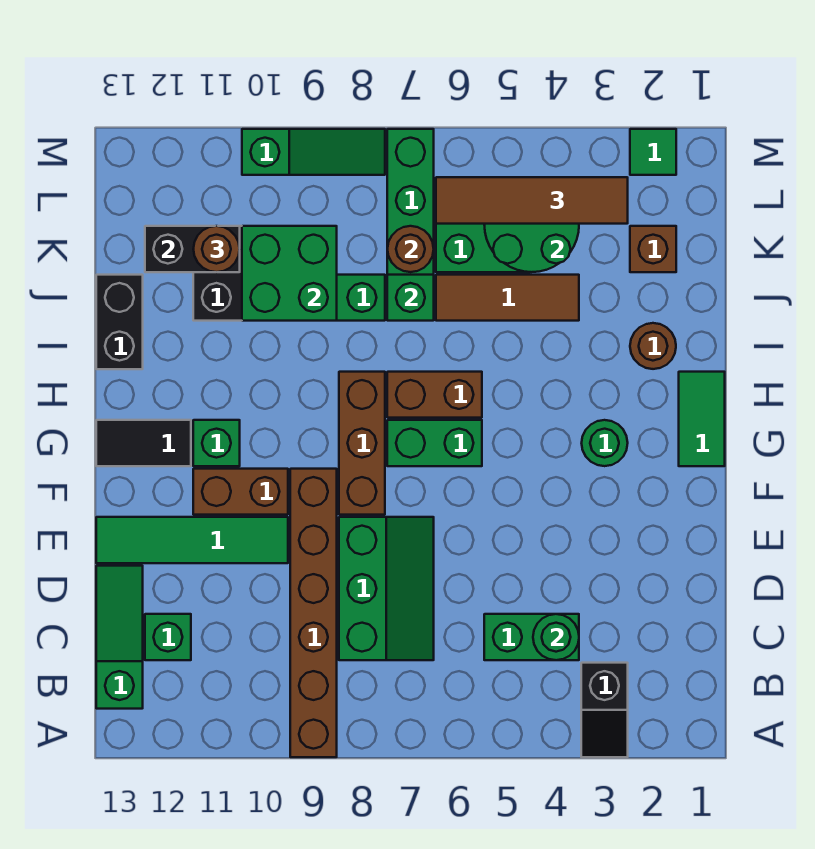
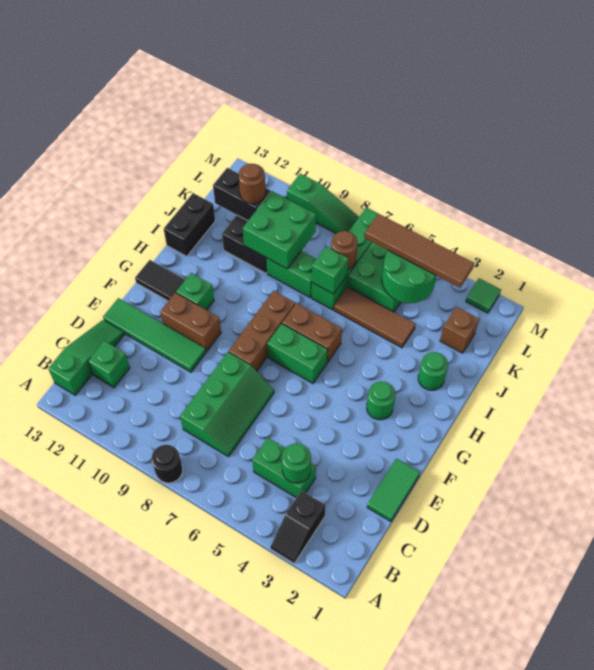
none -> black 1x1 round brick [151,445,183,483]
brown 1x6 brick [290,469,337,757] -> none
green 1x2 tile [679,372,725,466] -> green 1x2 tile moved to [367,459,420,522]
brown 1x1 round brick [630,323,676,369] -> green 1x1 round brick [418,352,448,390]

